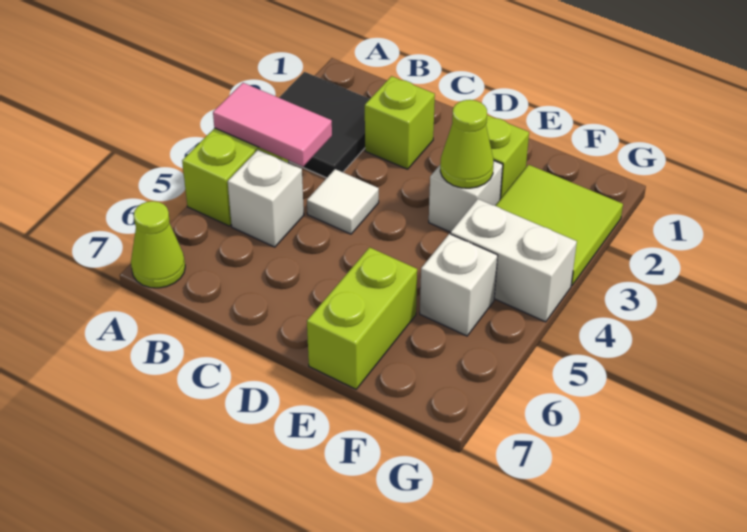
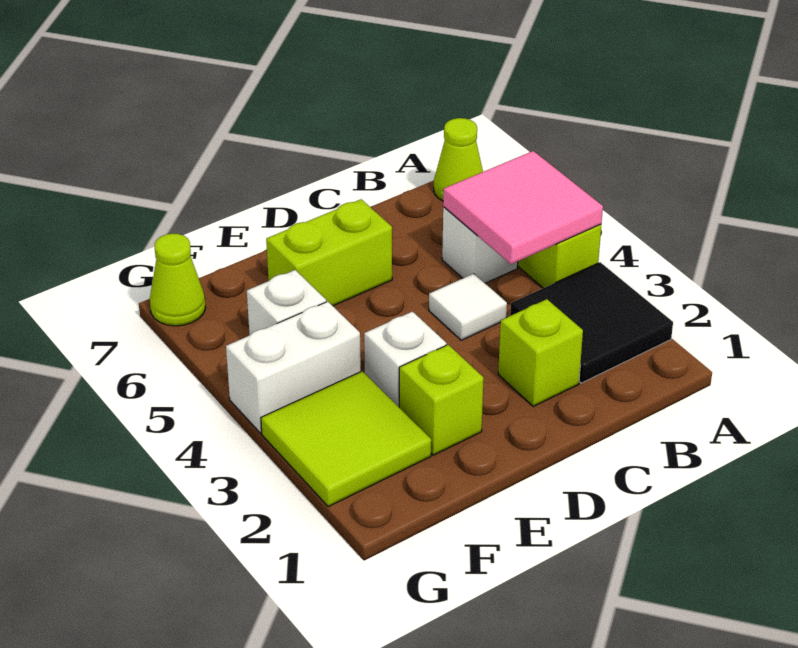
pink 1x2 tile [213,83,332,166] -> pink 2x2 tile [443,151,603,264]
lime 1x1 cone [440,100,494,188] -> lime 1x1 cone moved to [150,234,206,326]
lime 1x2 brick [307,247,417,389] -> lime 1x2 brick turned to [266,199,392,306]

